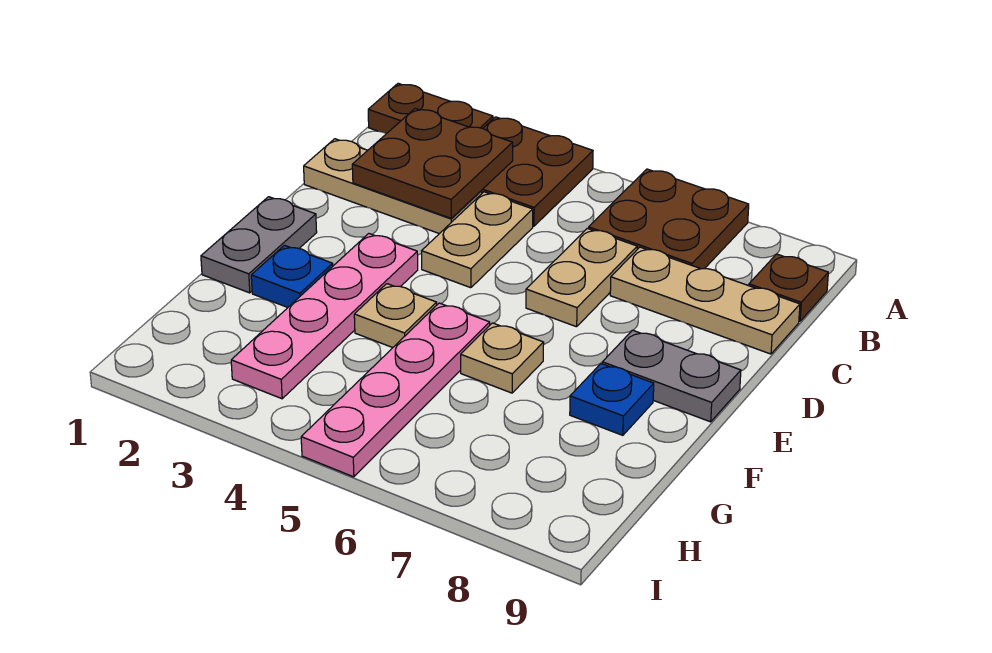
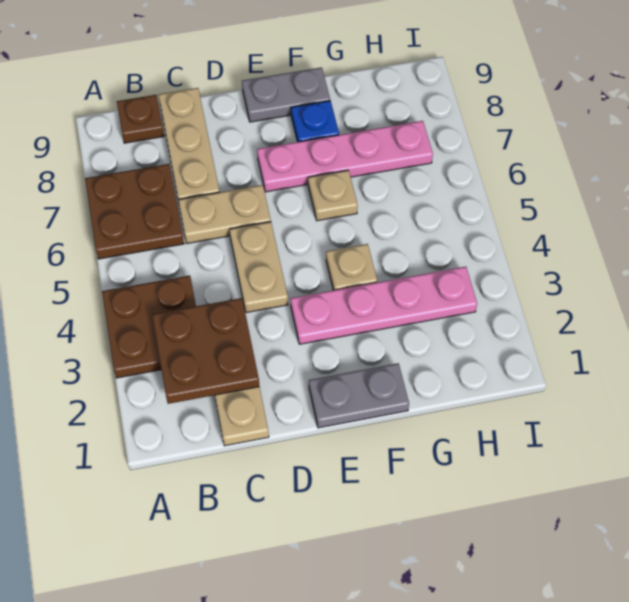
brown 1x2 plate [368,83,493,134] -> none
tan 1x2 plate [422,192,533,288] -> tan 1x2 plate turned to [229,222,288,313]
grey 1x2 plate [602,330,741,422] -> grey 1x2 plate turned to [242,67,330,122]
blue 1x1 plate [251,245,333,307] -> none
pink 1x4 plate [301,303,490,477] -> pink 1x4 plate moved to [257,121,433,192]

